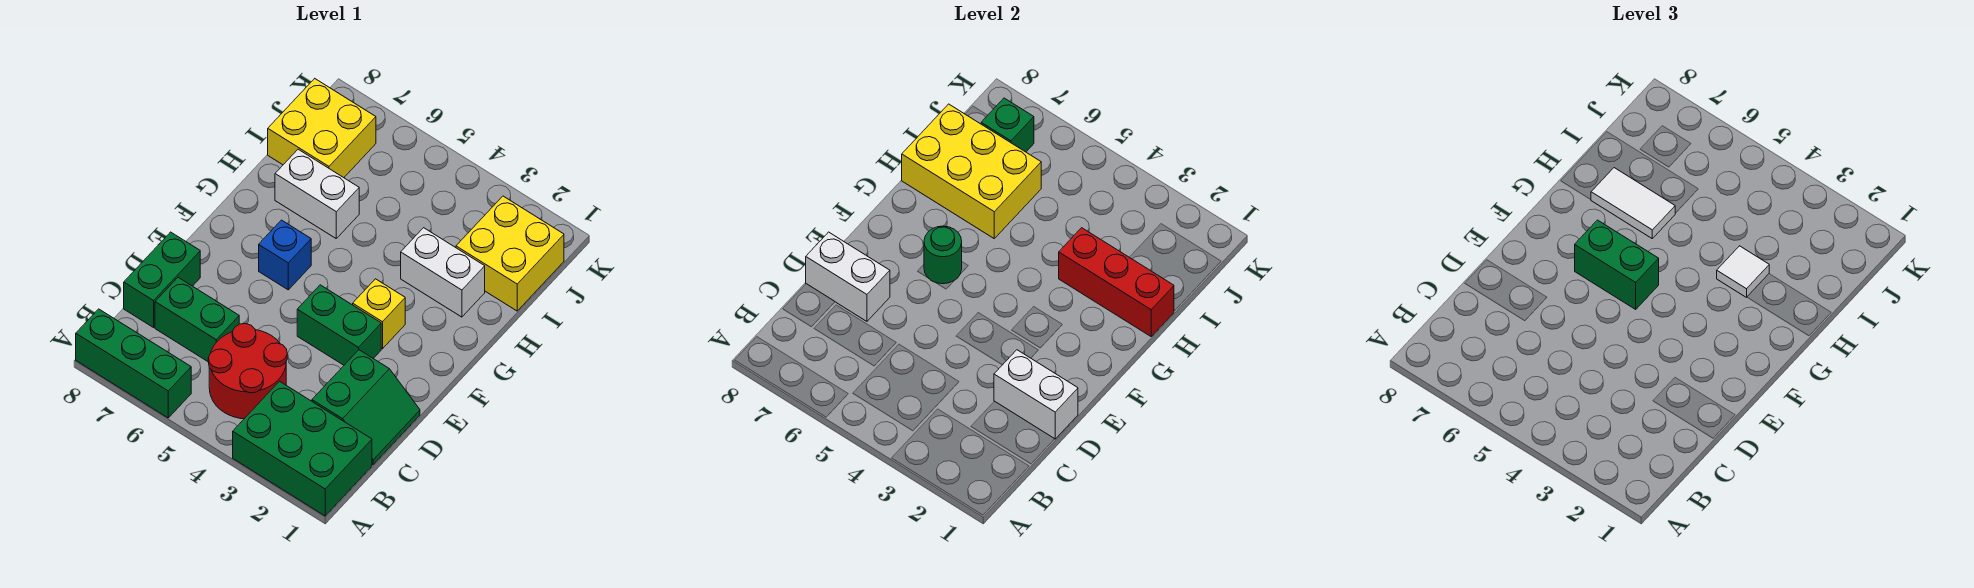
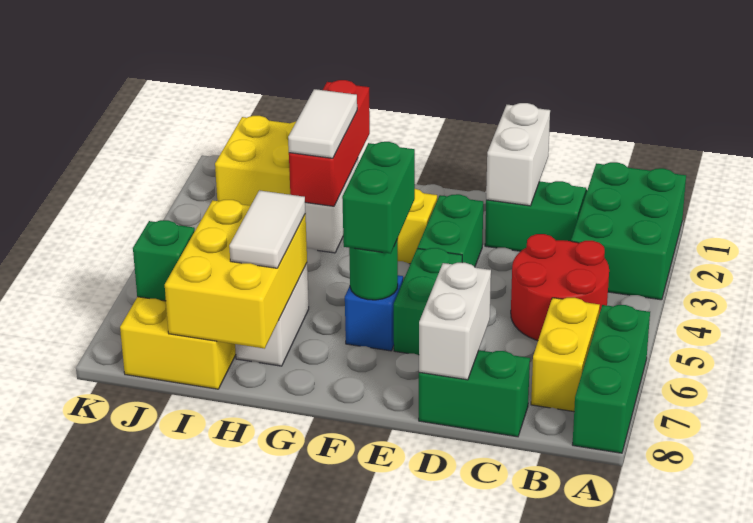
none -> yellow 1x2 brick [531,298,600,412]
green 1x2 brick [155,278,239,361] -> green 1x2 brick moved to [394,248,462,355]
white 1x1 tile [1717,246,1769,297] -> white 1x2 tile [288,89,357,158]

